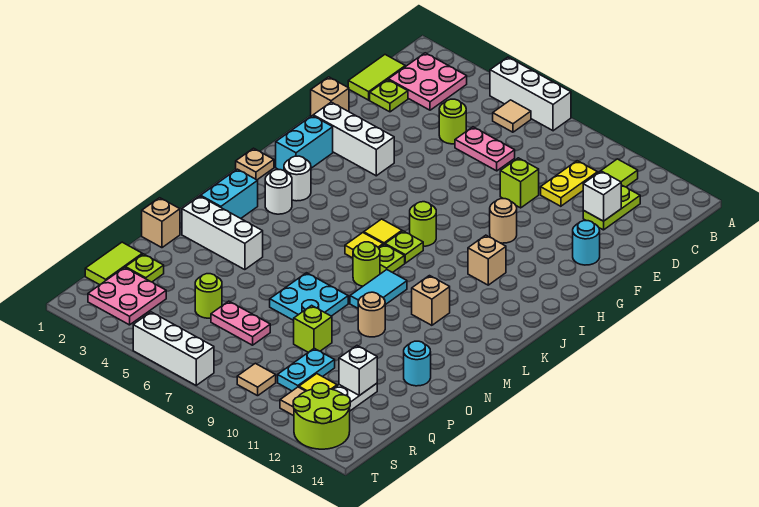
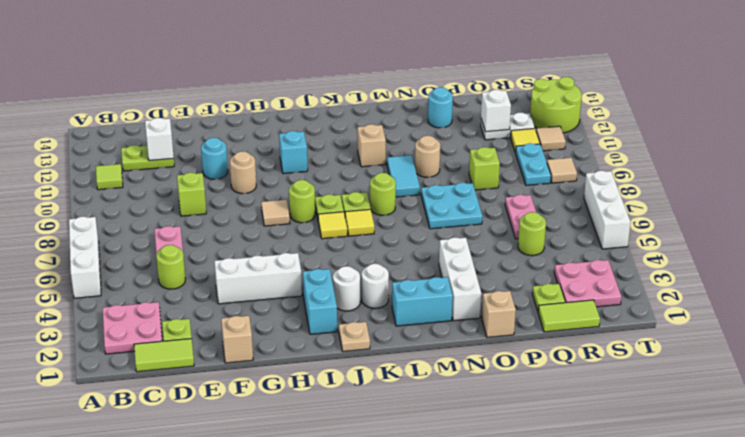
tan 1x1 tile [493,100,531,132] -> tan 1x1 tile moved to [261,200,290,226]
yellow 1x2 plate [541,161,598,206] -> none
cyan 1x1 round brick [573,221,600,265] -> cyan 1x1 round brick moved to [201,138,228,179]
white 1x3 brick [313,102,394,176] -> white 1x3 brick turned to [214,253,302,304]
cyan 1x2 brick [276,116,333,171] -> cyan 1x2 brick turned to [303,269,337,334]
tan 1x1 brick [468,235,506,285] -> cyan 1x1 brick [279,131,308,174]
cyan 1x2 tile [350,270,407,308] -> cyan 1x2 tile turned to [387,155,420,197]
cyan 1x2 plate [278,348,335,391] -> cyan 1x2 plate turned to [516,143,551,185]

